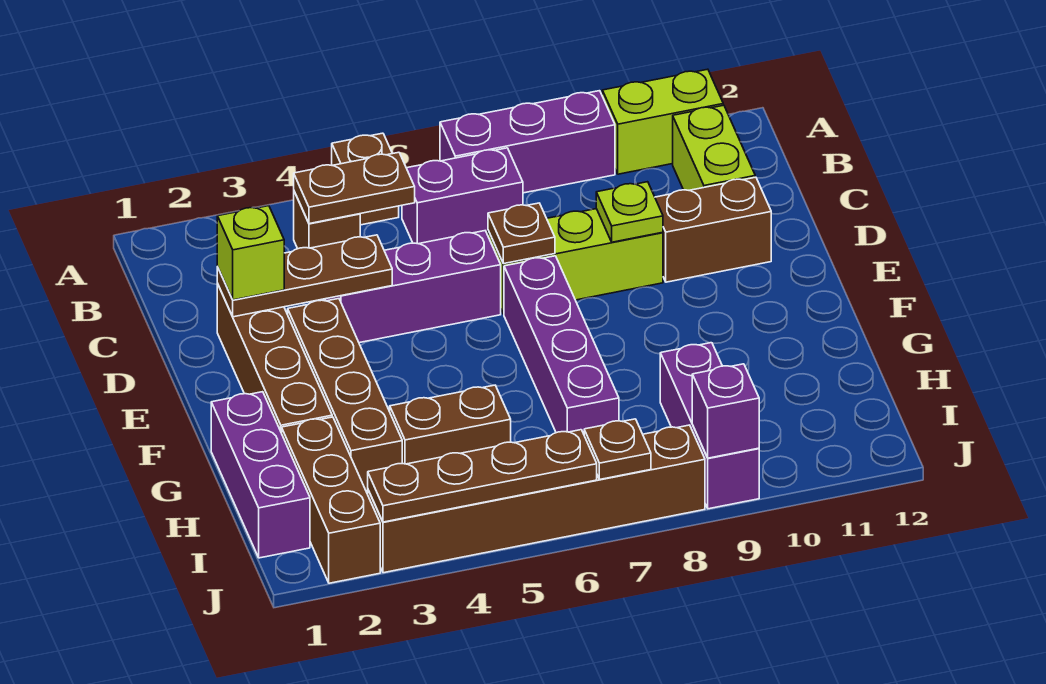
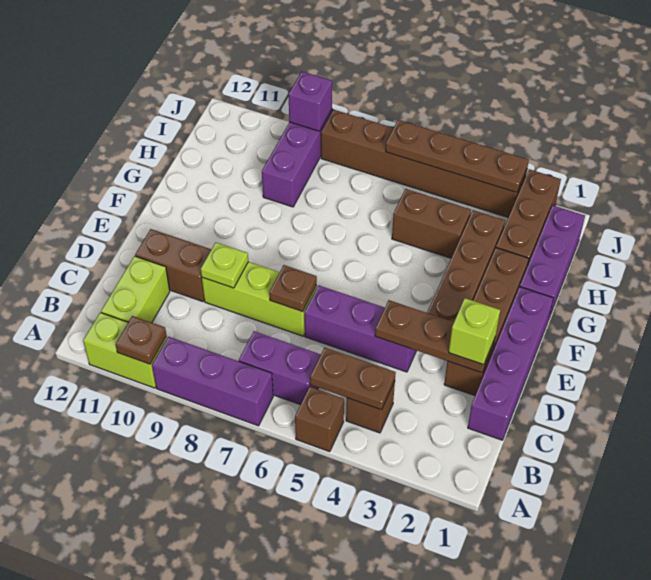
purple 1x4 brick [504,256,619,434] -> purple 1x4 brick moved to [468,287,553,440]
brown 1x1 plate [584,419,651,479] -> brown 1x1 plate moved to [116,316,166,364]

